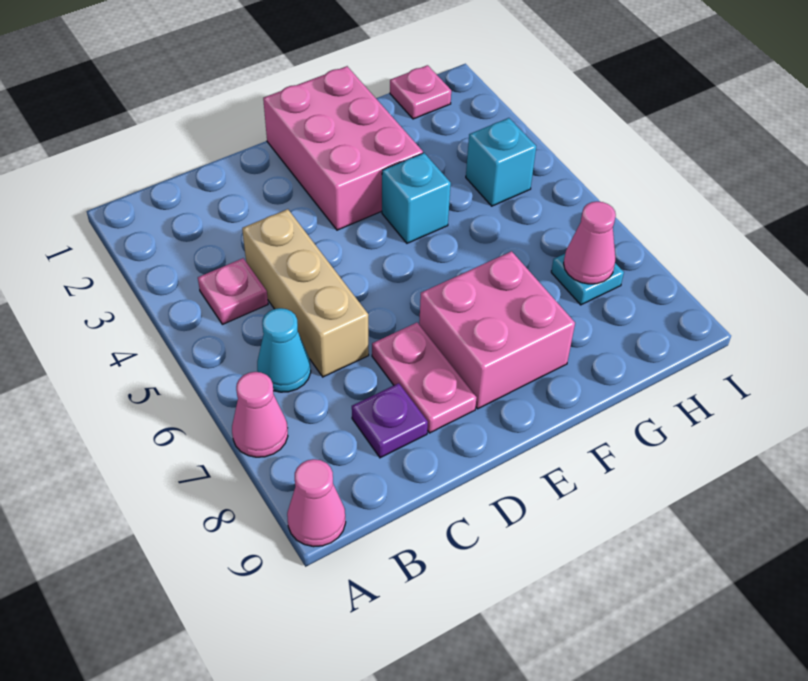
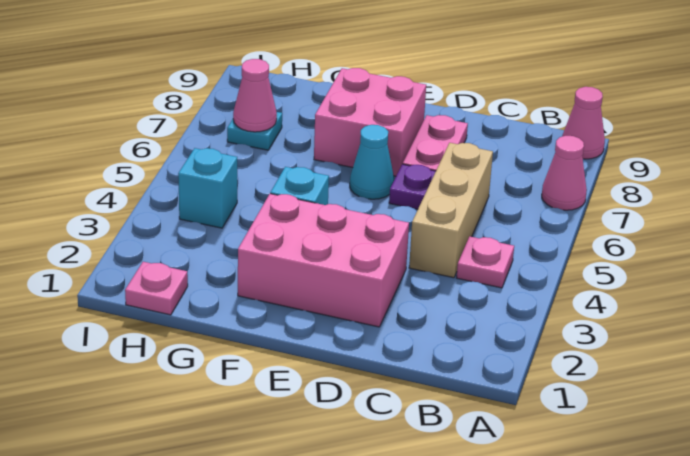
cyan 1x1 cone [257,308,311,392] -> cyan 1x1 cone moved to [350,125,394,199]
purple 1x1 plate [352,383,428,458] -> purple 1x1 plate moved to [389,164,436,209]
pink 2x3 brick [263,66,423,230] -> pink 2x3 brick turned to [238,194,409,327]

